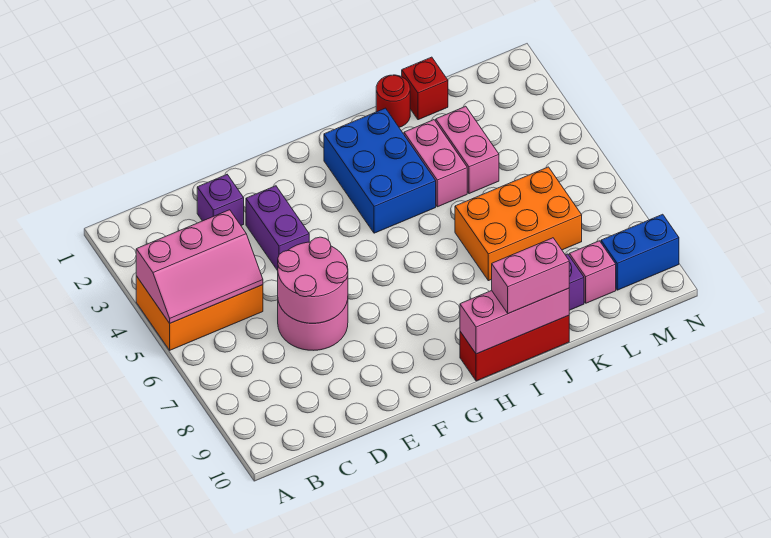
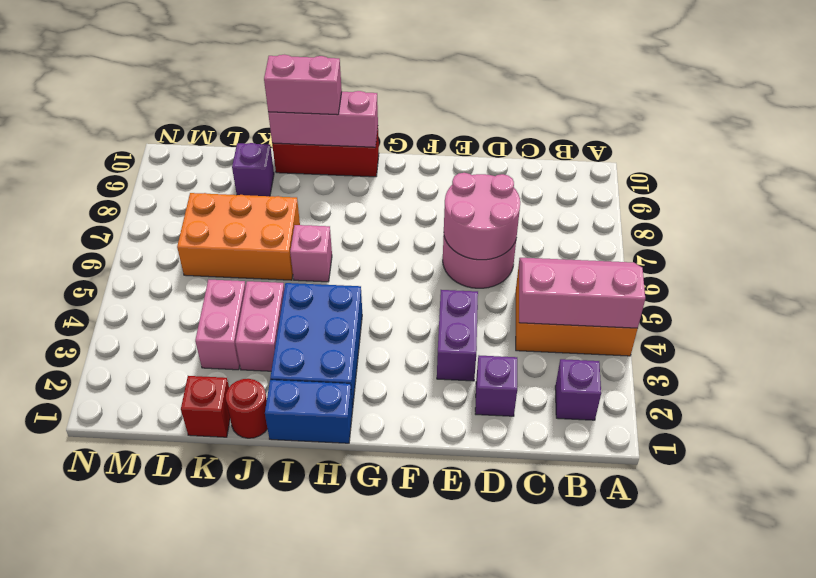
none -> purple 1x1 brick [555,359,601,420]
pink 1x1 brick [569,241,616,303] -> pink 1x1 brick moved to [290,225,332,282]
blue 1x2 brick [601,214,679,290] -> blue 1x2 brick moved to [265,380,353,443]

